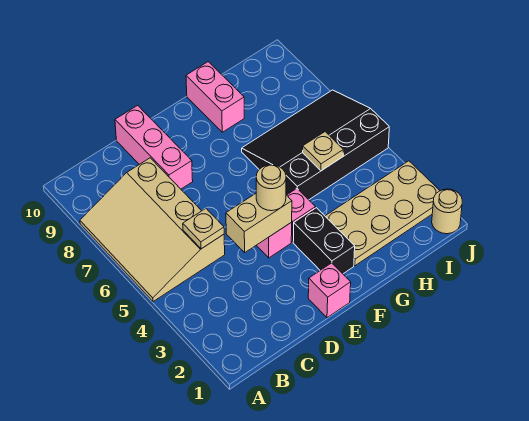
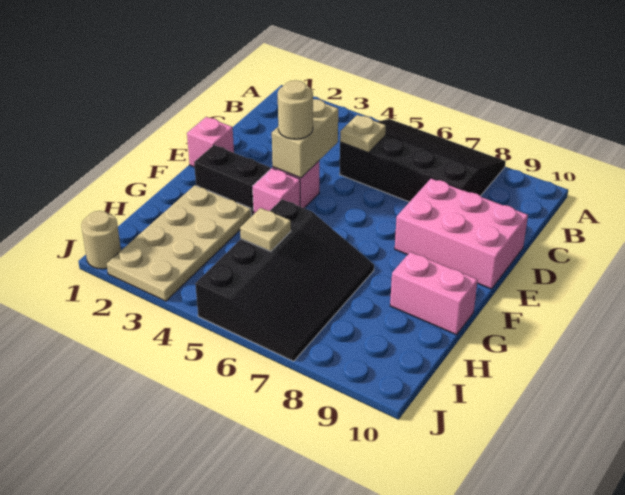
tan 3x4 slope [80,158,225,302] -> black 3x4 slope [340,119,506,202]
pink 1x3 brick [115,105,193,189] -> pink 2x3 brick [395,178,528,289]

